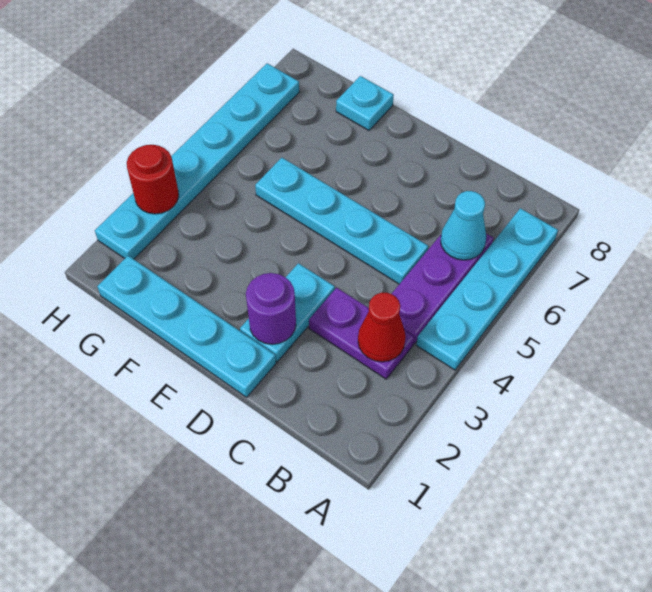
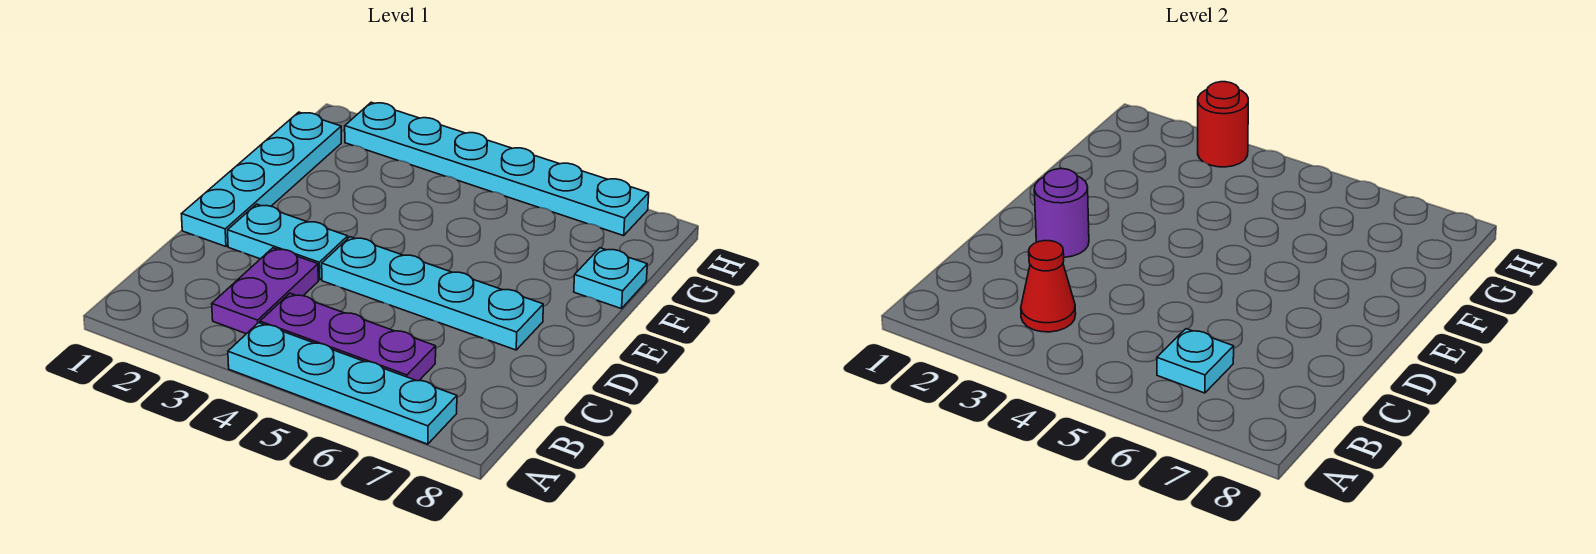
cyan 1x1 cone [441,191,486,260] -> cyan 1x1 plate [1157,329,1234,393]
cyan 1x4 plate [255,158,428,284] -> cyan 1x4 plate turned to [322,237,543,350]

